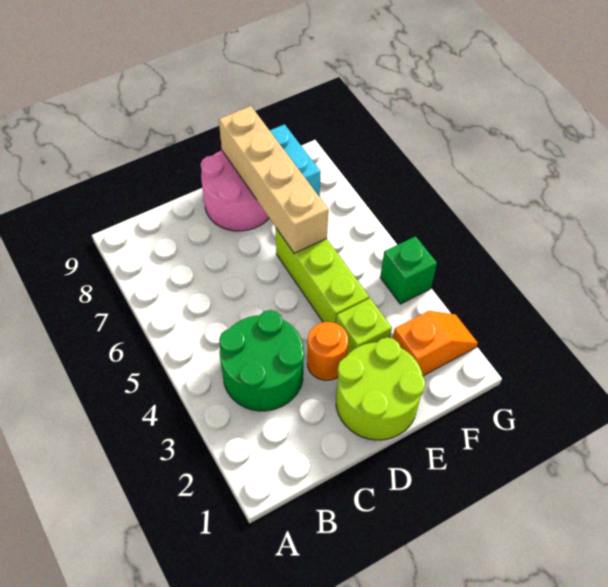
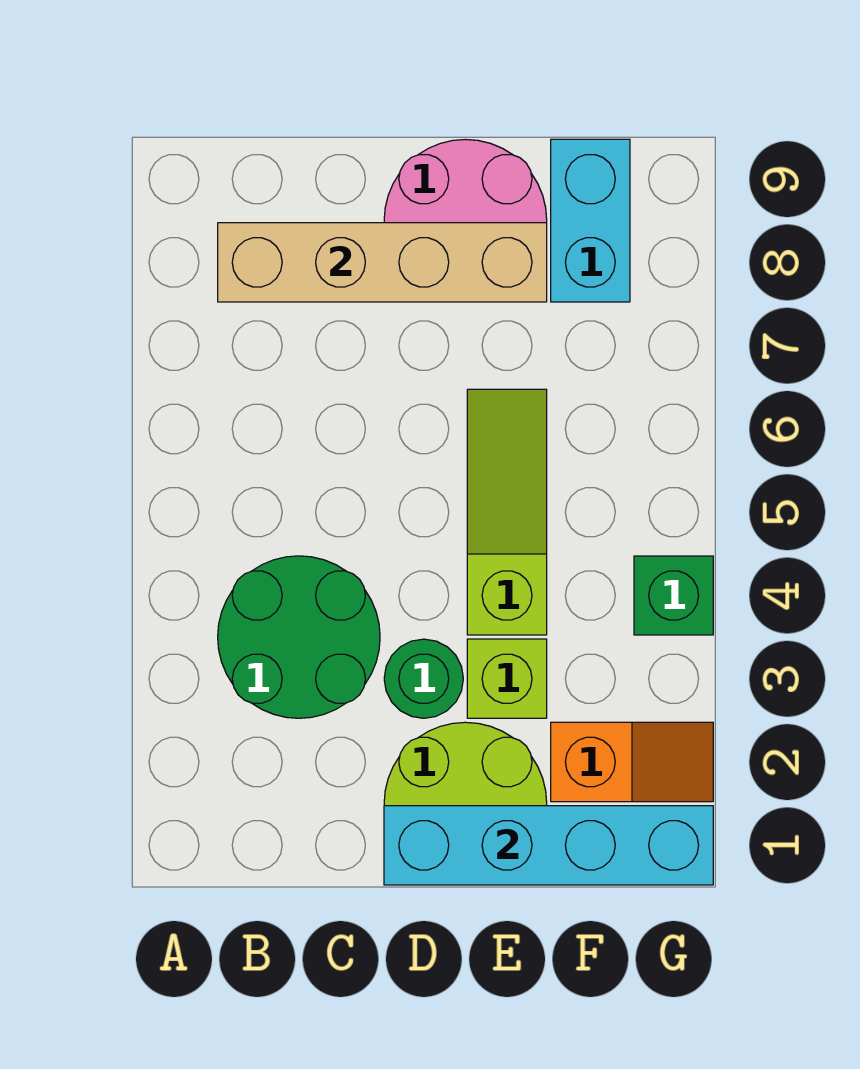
none -> cyan 1x4 brick [384,806,713,885]
orange 1x1 round brick [307,322,348,380] -> green 1x1 round brick [384,639,463,718]
lime 1x3 brick [276,228,369,323] -> lime 1x3 slope [467,389,547,635]
tan 1x4 brick [219,106,328,253] -> tan 1x4 brick turned to [218,223,547,302]

